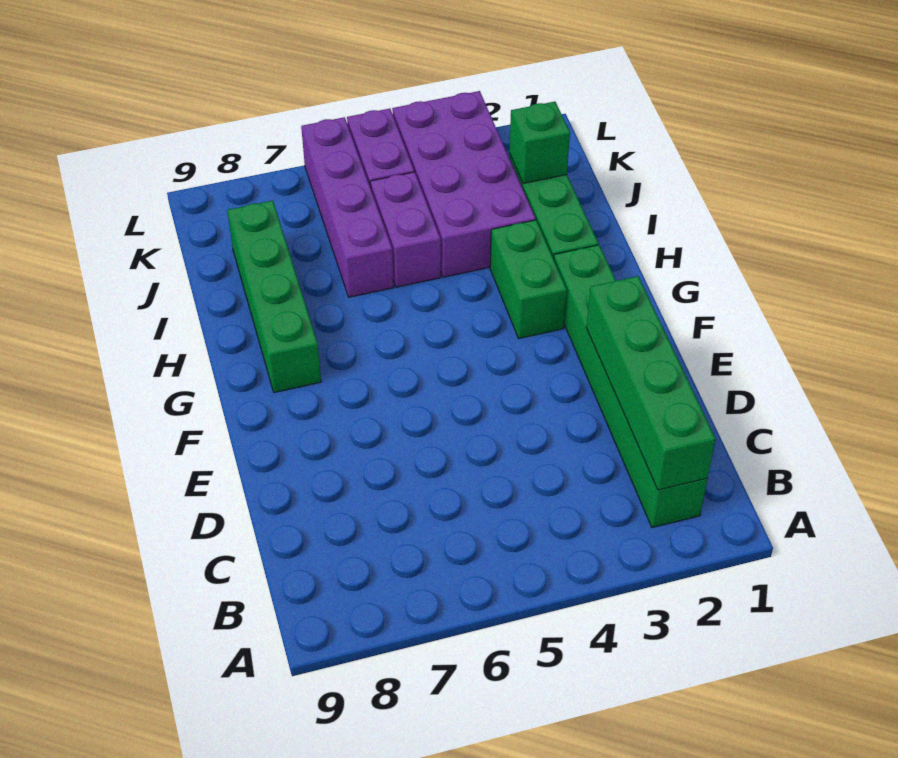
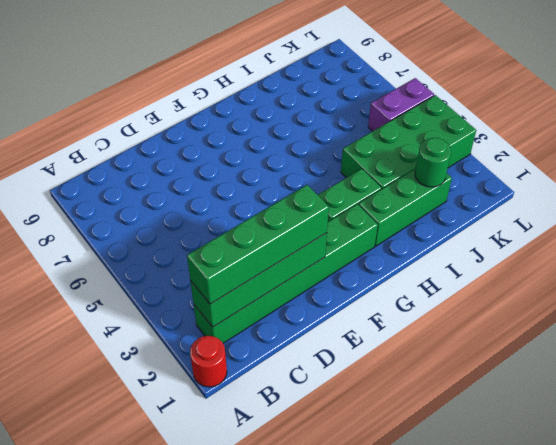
none -> red 1x1 round brick [190,336,227,387]
green 1x4 brick [227,201,321,393] -> green 1x4 brick moved to [187,185,329,304]
purple 2x4 brick [392,91,536,277] -> green 2x4 brick [341,95,476,189]
purple 1x2 brick [370,172,441,287] -> none
purple 1x4 brick [301,117,394,297] -> none
green 1x1 brick [509,102,570,183] -> green 1x1 round brick [415,138,451,187]

